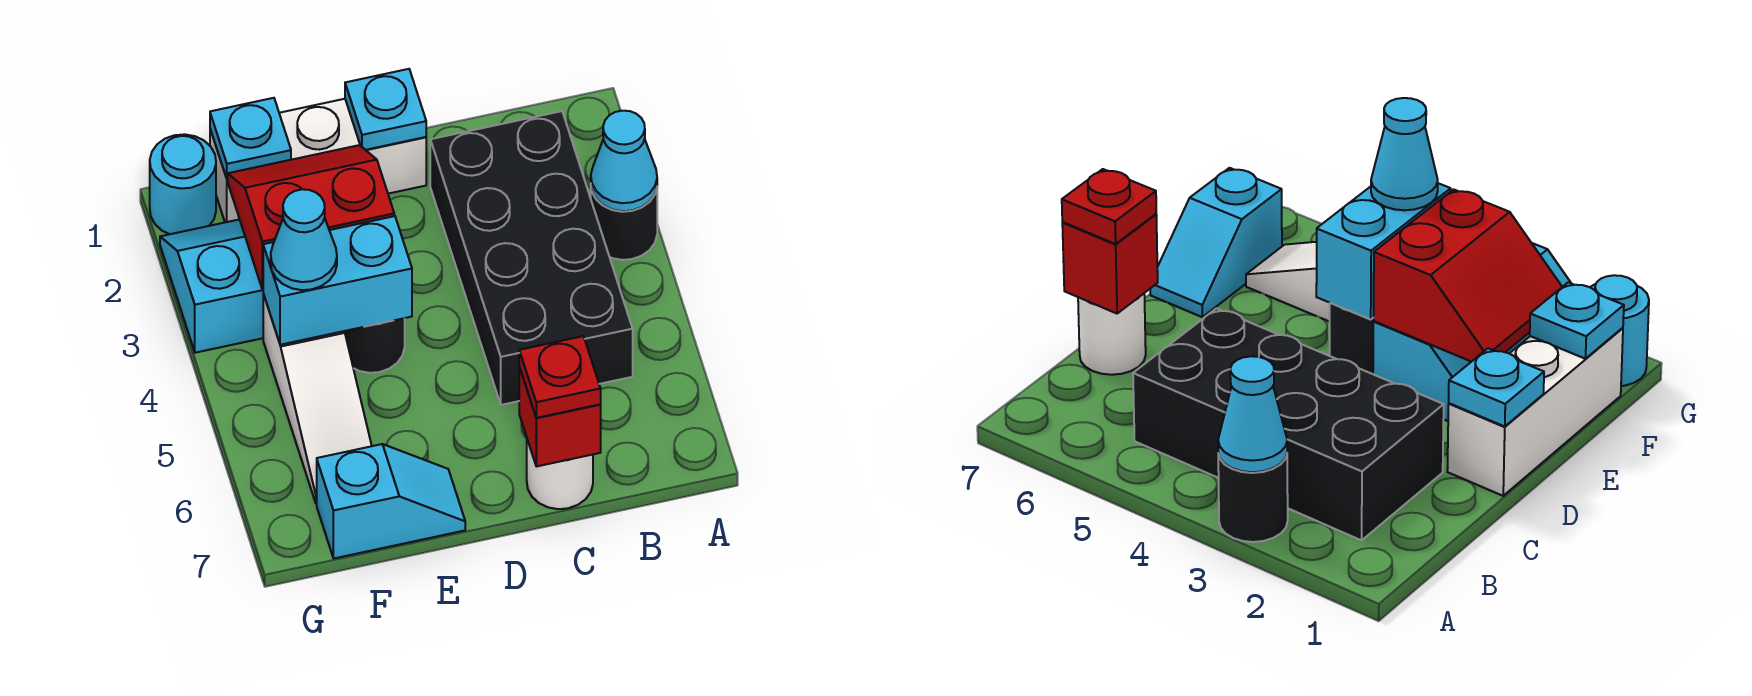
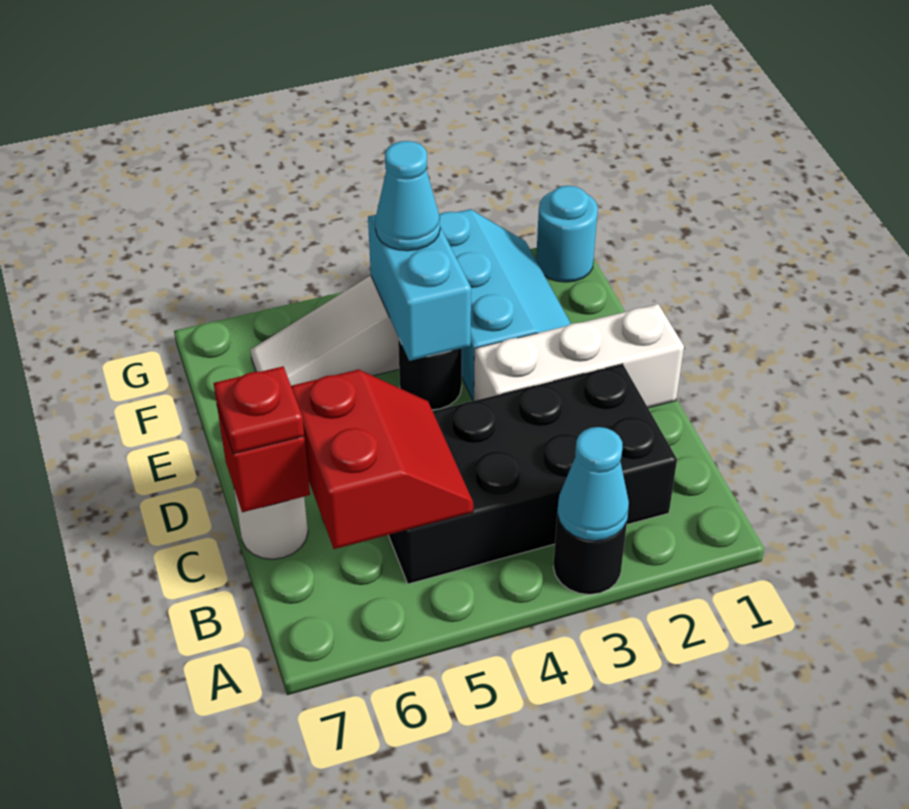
white 1x3 brick [210,99,426,222] -> white 1x3 brick turned to [474,304,684,408]
cyan 1x1 plate [345,69,426,150] -> none
red 2x2 slope [228,145,394,290] -> red 2x2 slope moved to [291,369,473,549]
cyan 1x2 slope [317,444,465,558] -> none
cyan 1x1 plate [210,98,291,179] -> none

